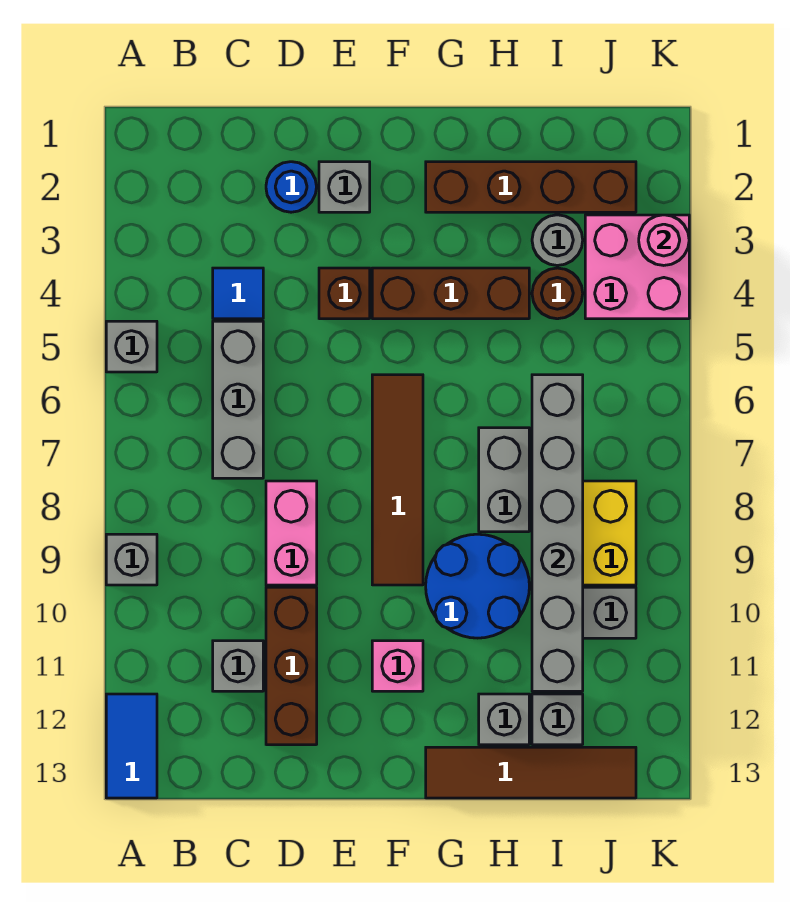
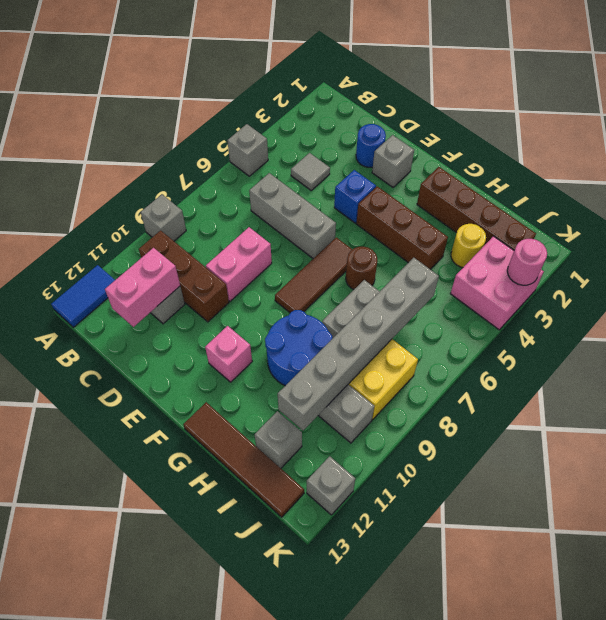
blue 1x1 tile [213,268,263,319] -> grey 1x1 tile [291,153,330,190]
grey 1x3 brick [213,321,263,478] -> grey 1x3 brick turned to [249,173,336,259]
none -> pink 1x2 brick [105,248,180,327]
brown 1x3 brick [266,587,317,745] -> brown 1x3 brick turned to [139,231,229,322]
brown 1x1 brick [319,268,370,319] -> blue 1x1 brick [334,170,376,223]
brown 1x4 tile [372,375,423,585] -> brown 1x3 tile [275,237,352,313]
grey 1x1 brick [479,694,529,745] -> grey 1x1 brick moved to [307,456,355,515]
grey 1x1 round brick [532,215,583,265] -> yellow 1x1 round brick [451,224,486,268]
brown 1x1 round brick [532,268,583,319] -> brown 1x1 round brick moved to [346,247,377,289]

